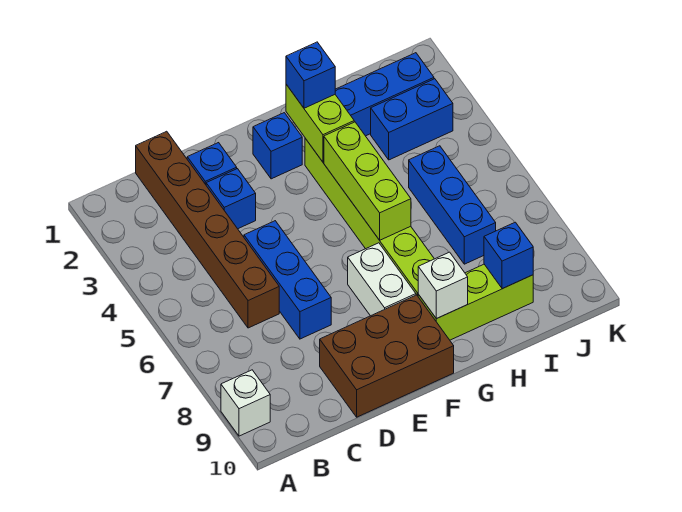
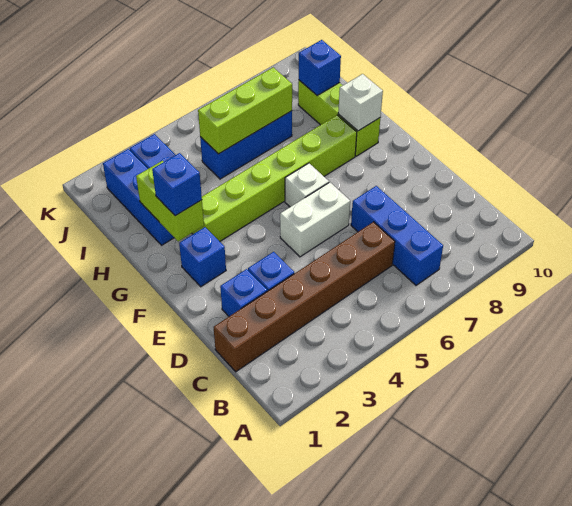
white 1x1 brick [221,370,270,436] -> white 1x1 brick moved to [285,163,329,207]
blue 1x3 brick [244,221,331,339] -> blue 1x3 brick turned to [351,186,443,285]
brown 2x3 brick [320,295,454,417] -> none
white 1x2 brick [348,243,416,316] -> white 1x2 brick moved to [280,182,350,257]
lime 1x2 brick [286,84,354,162] -> lime 1x2 brick turned to [136,161,204,241]
lime 1x3 brick [324,122,411,240] -> lime 1x3 brick moved to [198,68,292,154]

